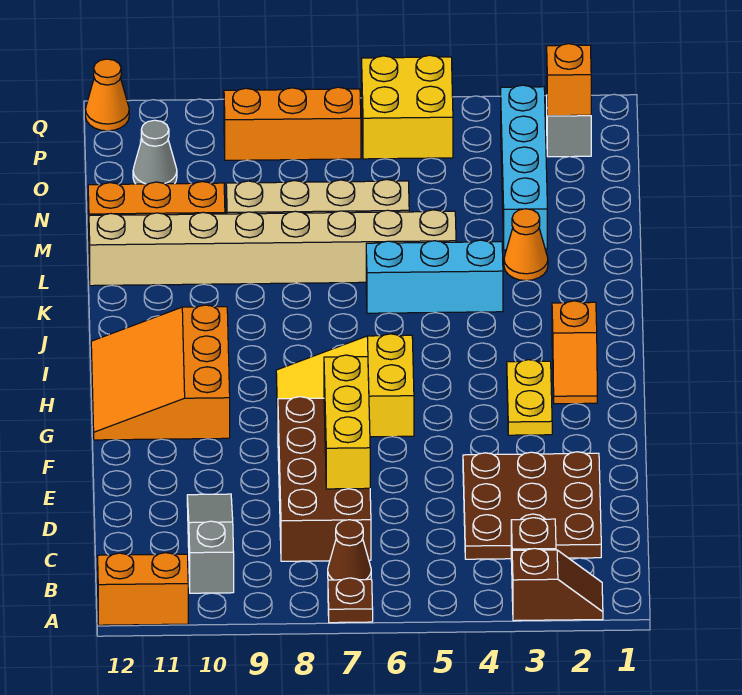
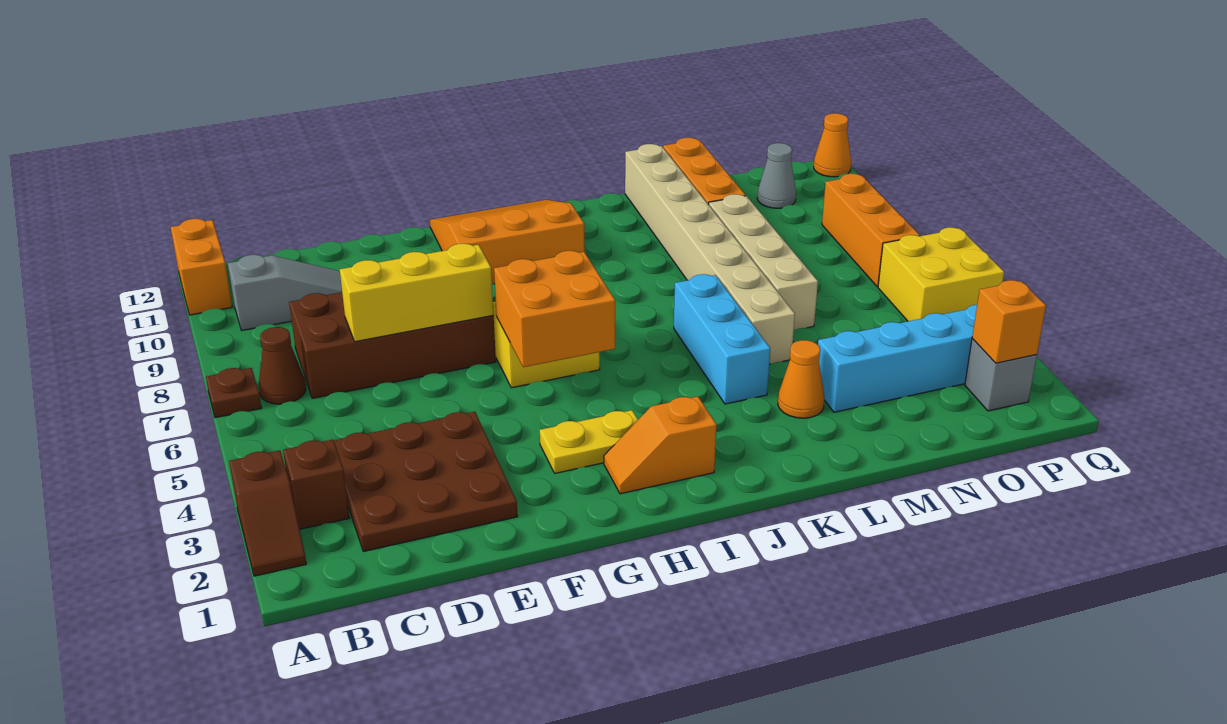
none -> orange 2x2 brick [494,251,615,367]

